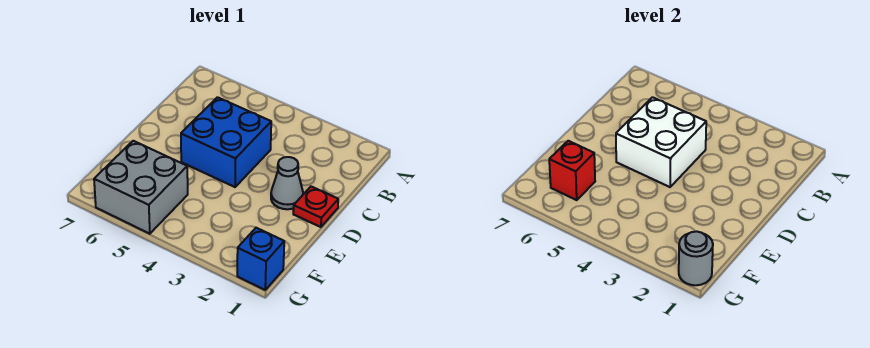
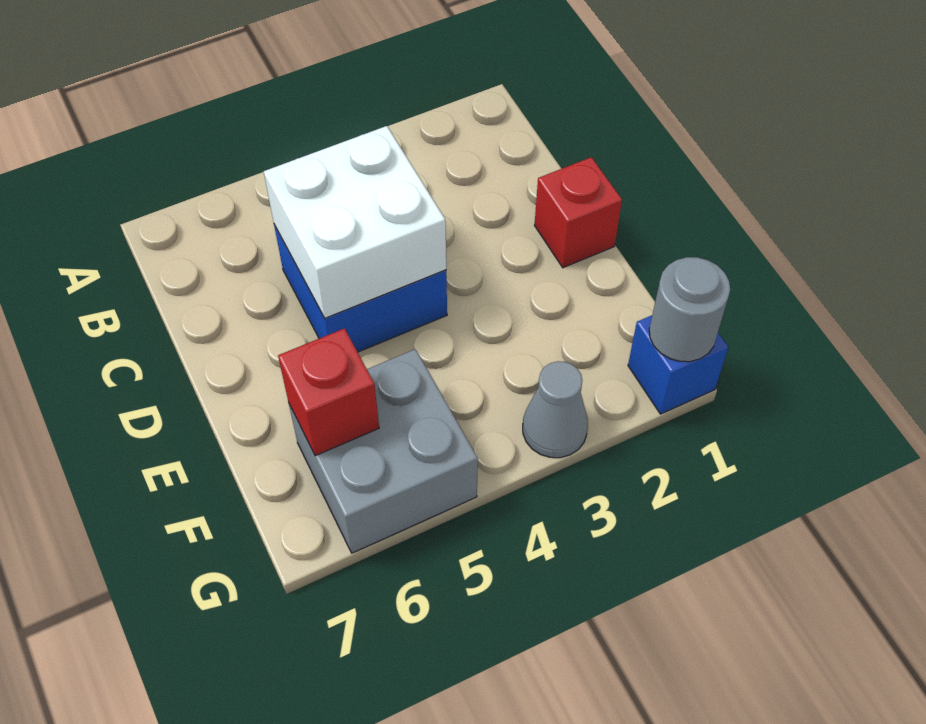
red 1x1 plate [293,187,338,227] -> red 1x1 brick [534,157,622,268]
grey 1x1 cone [271,157,303,209] -> grey 1x1 cone moved to [523,361,588,458]

